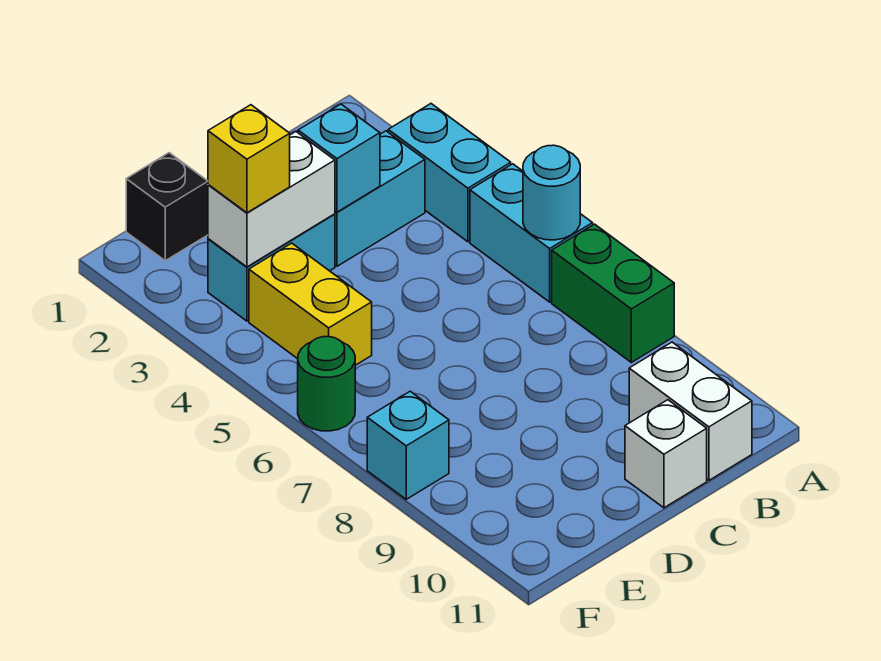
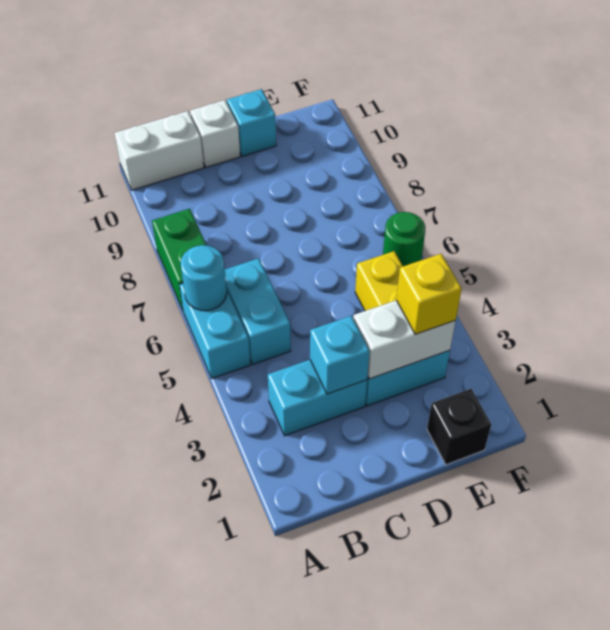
cyan 1x2 brick [388,104,511,242] -> cyan 1x2 brick moved to [225,258,291,364]
white 1x2 brick [629,342,752,480] -> white 1x2 brick turned to [114,111,204,190]
cyan 1x1 brick [367,391,449,499] -> cyan 1x1 brick moved to [227,89,276,156]

